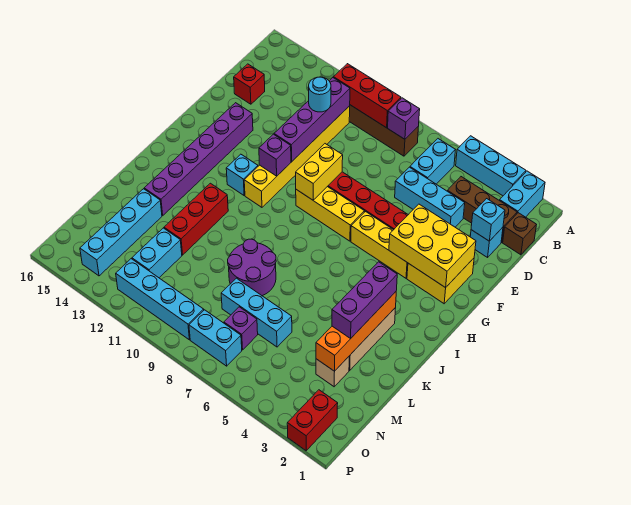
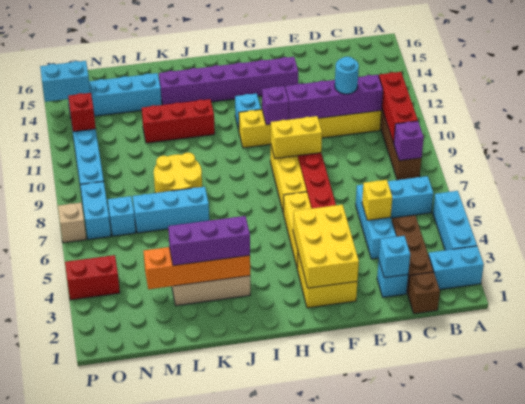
none -> yellow 1x1 brick [362,180,392,220]
red 1x1 brick [234,64,265,104] -> red 1x1 brick moved to [68,93,96,132]
purple 2x2 round brick [228,239,276,296] -> yellow 2x2 round brick [154,153,202,193]
tan 1x1 brick [316,357,349,387] -> tan 1x1 brick moved to [58,203,86,243]
cyan 1x3 brick [221,278,292,347] -> cyan 1x3 brick turned to [133,187,209,233]
cyan 1x2 brick [132,228,182,278] -> cyan 1x2 brick moved to [40,61,90,102]
purple 1x1 brick [224,307,258,350] -> cyan 1x1 brick [108,196,136,236]
red 1x2 brick [287,390,338,451] -> red 1x2 brick moved to [65,255,120,300]

